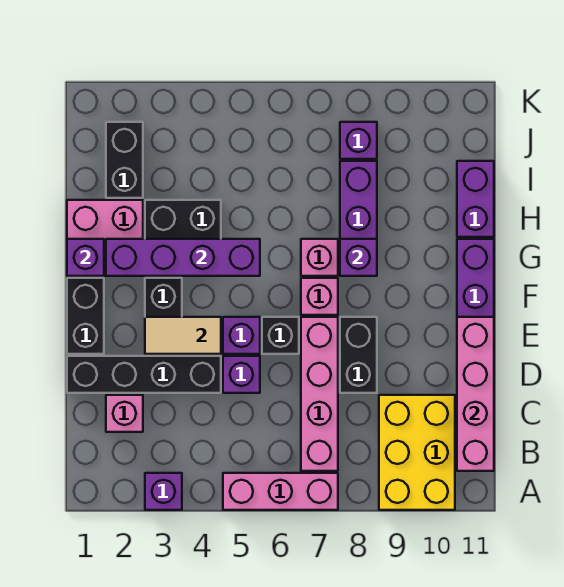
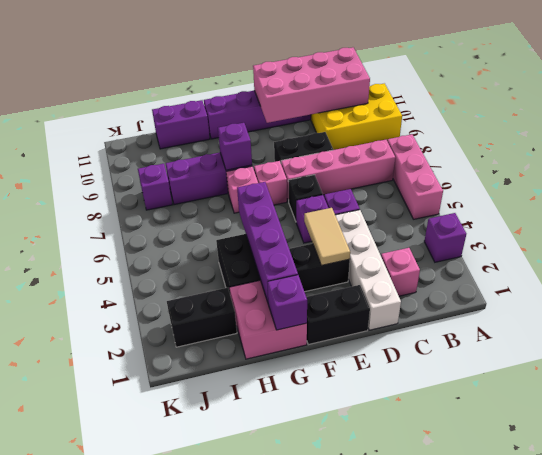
pink 1x4 brick [457,317,494,471] -> pink 2x4 brick [253,47,370,123]
black 1x4 brick [67,356,221,393] -> white 1x4 brick [335,210,401,330]

